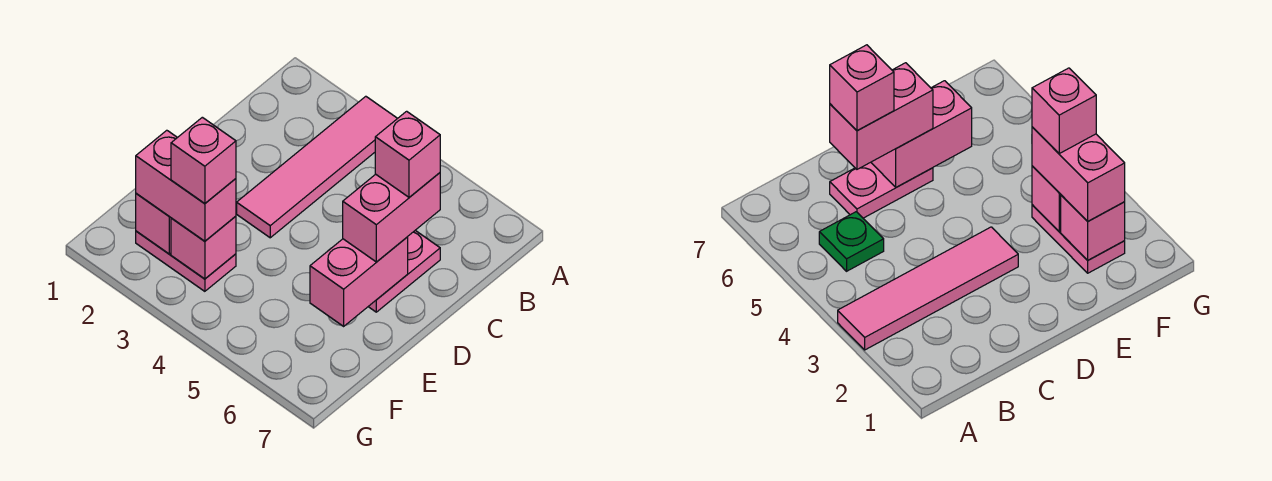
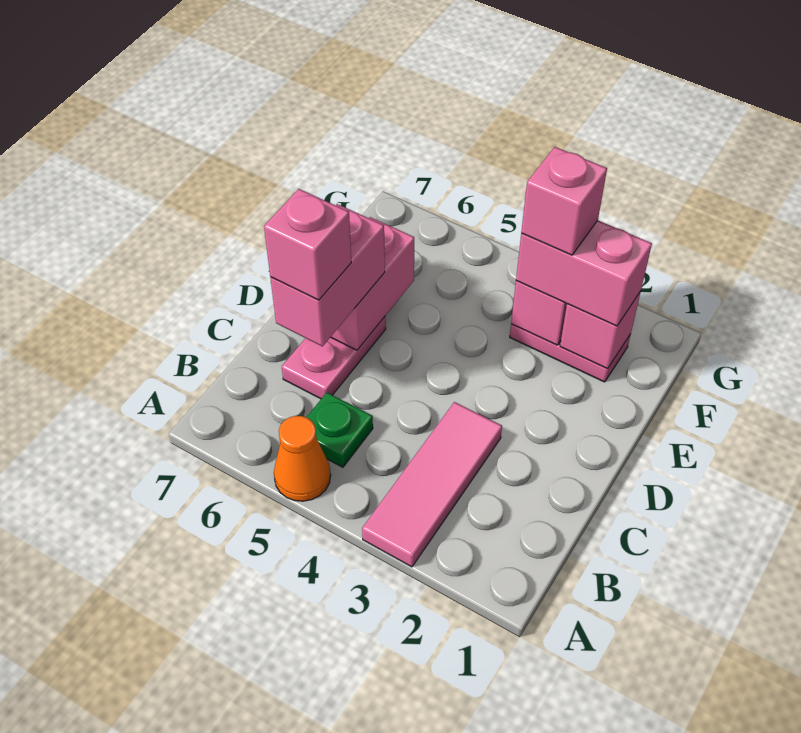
pink 1x4 tile [237,96,398,238] -> pink 1x3 tile [362,402,502,567]
none -> orange 1x1 cone [274,416,331,501]

